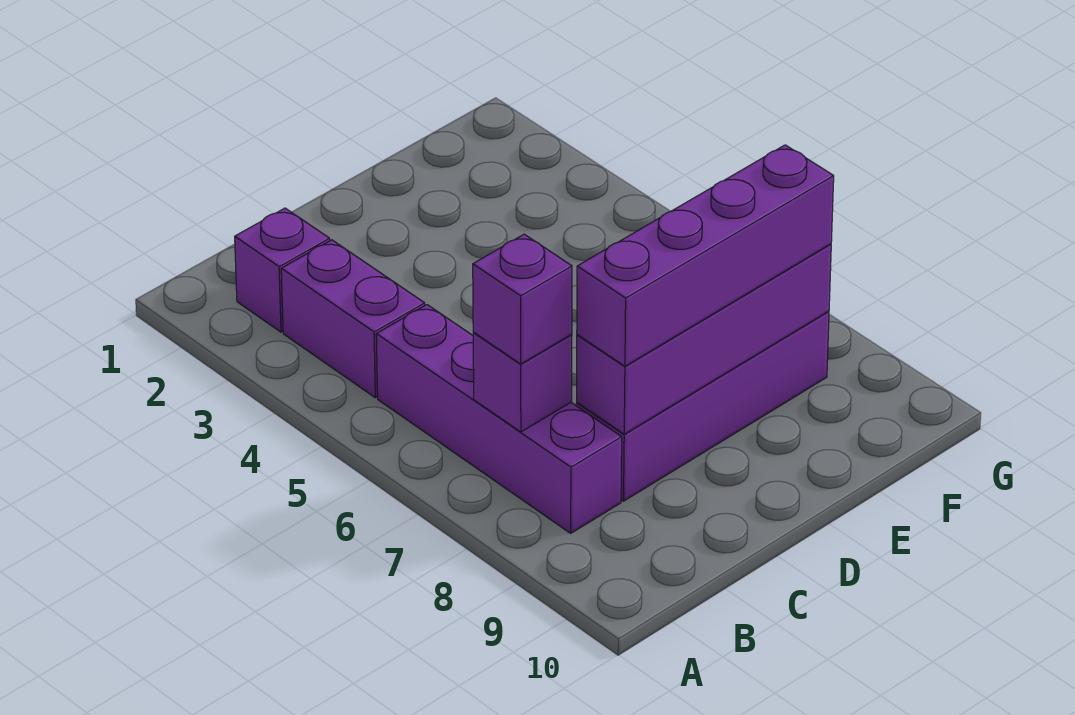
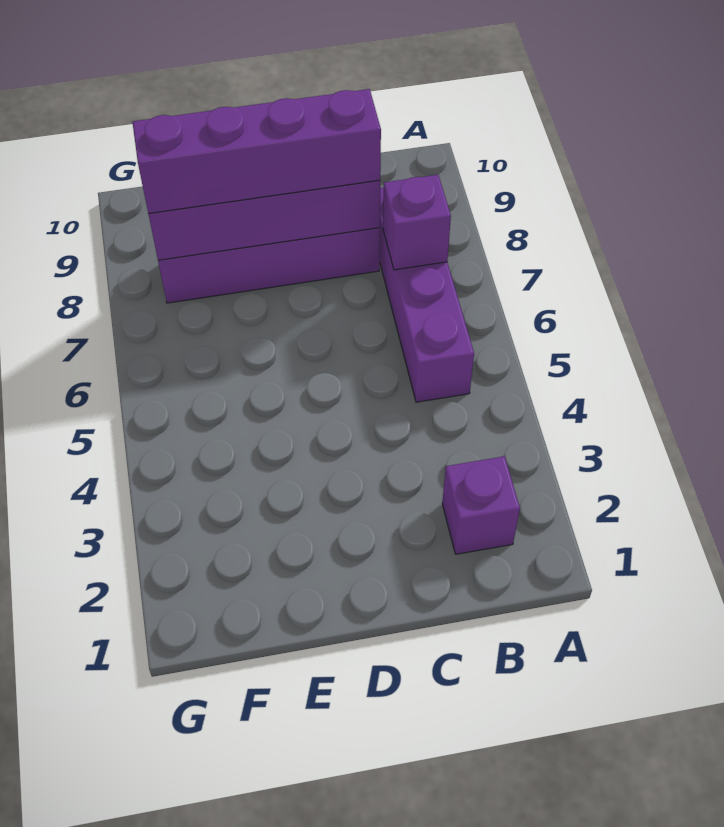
purple 1x2 brick [281,240,425,398] -> none
purple 1x1 brick [473,234,572,364] -> none

